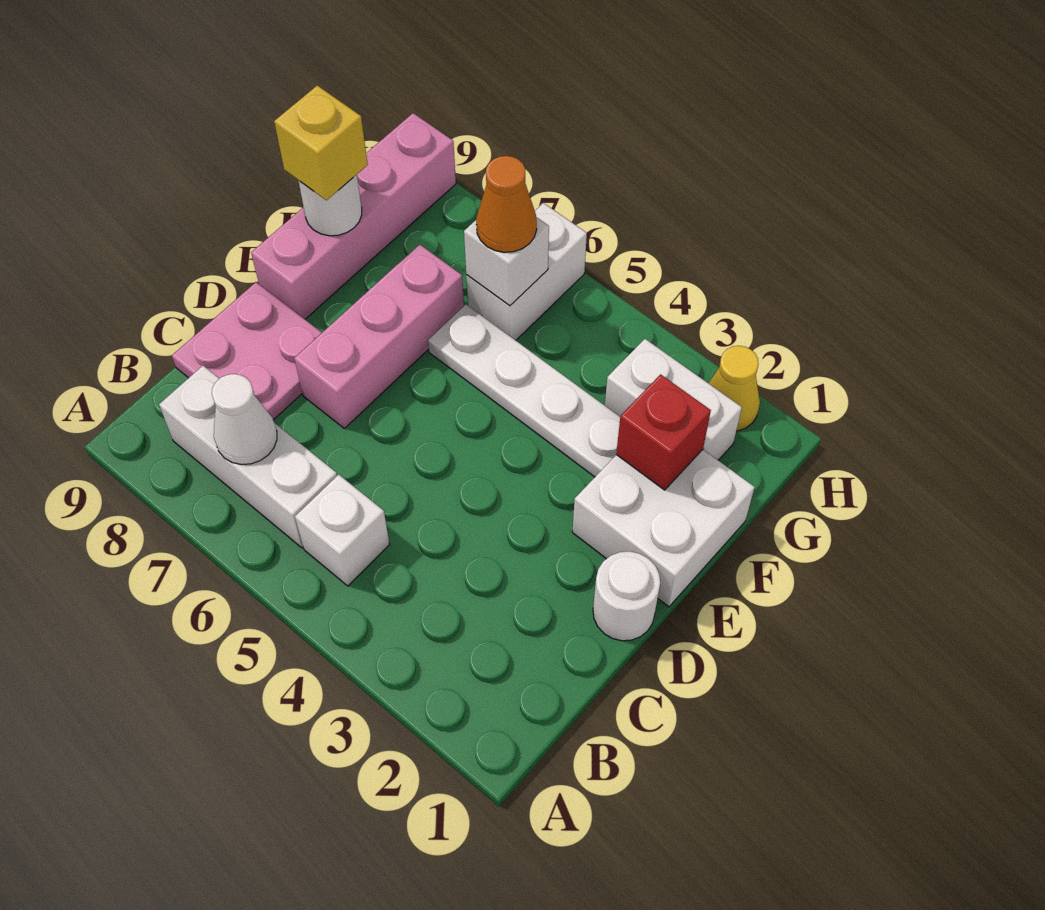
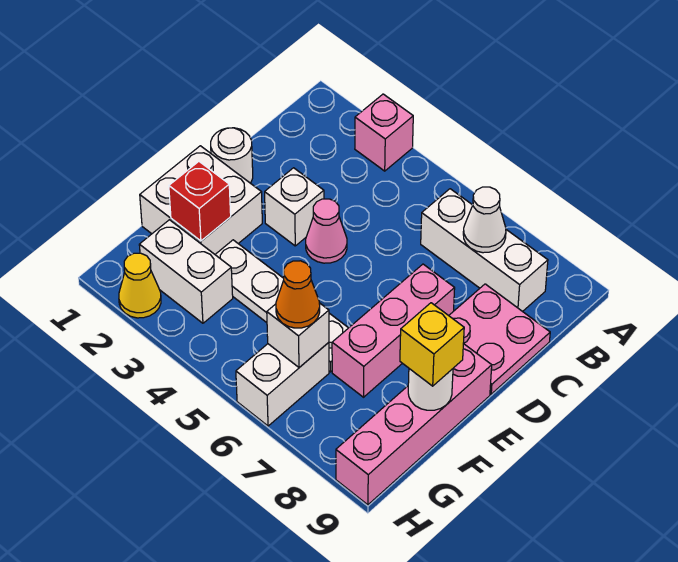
none -> pink 1x1 brick [355,94,413,171]
white 1x1 brick [295,474,390,586] -> white 1x1 brick moved to [265,168,324,246]
none -> pink 1x1 cone [306,199,347,263]

